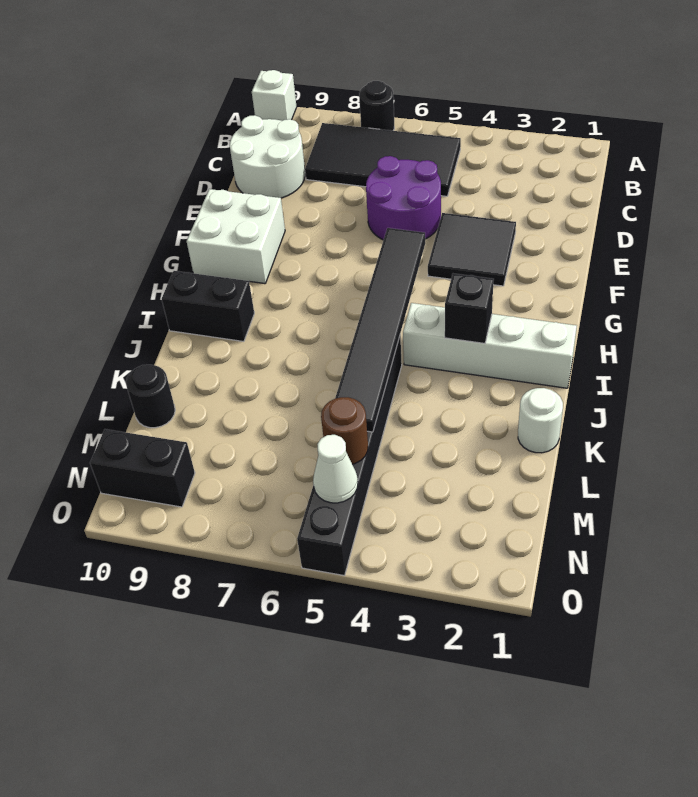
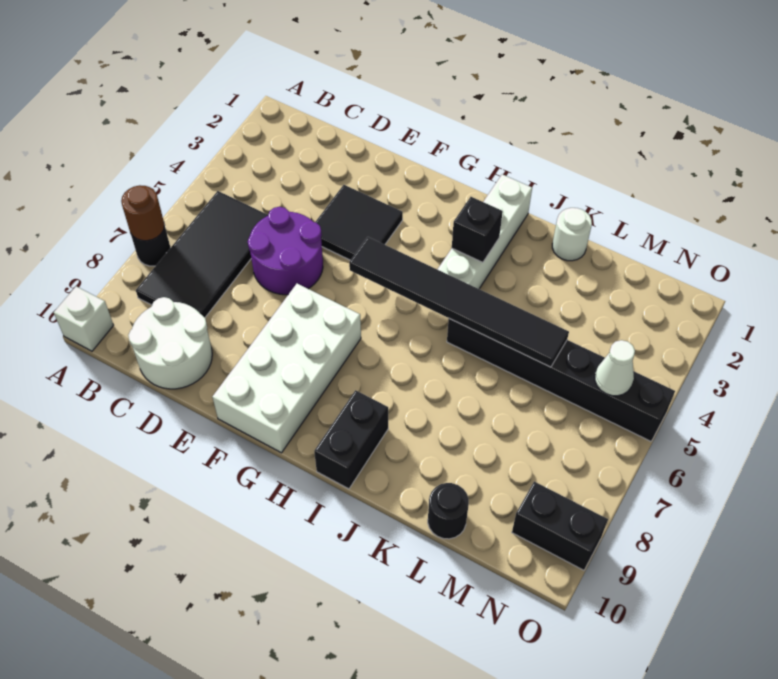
white 2x2 brick [187,189,285,284] -> white 2x4 brick [212,284,361,453]
brown 1x1 round brick [321,397,368,464] -> brown 1x1 round brick moved to [121,185,165,241]
black 1x2 brick [90,429,195,507] -> black 1x2 brick turned to [512,482,608,570]

